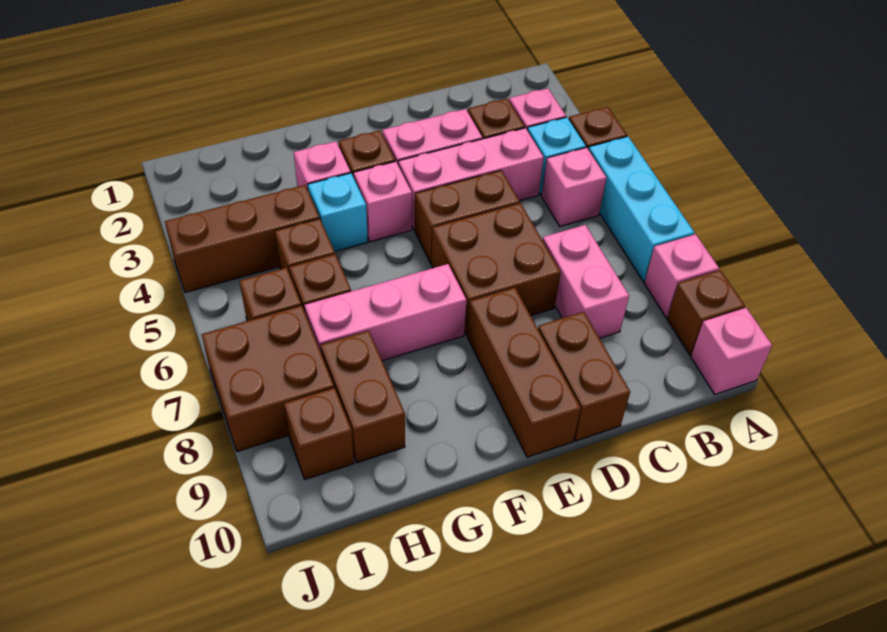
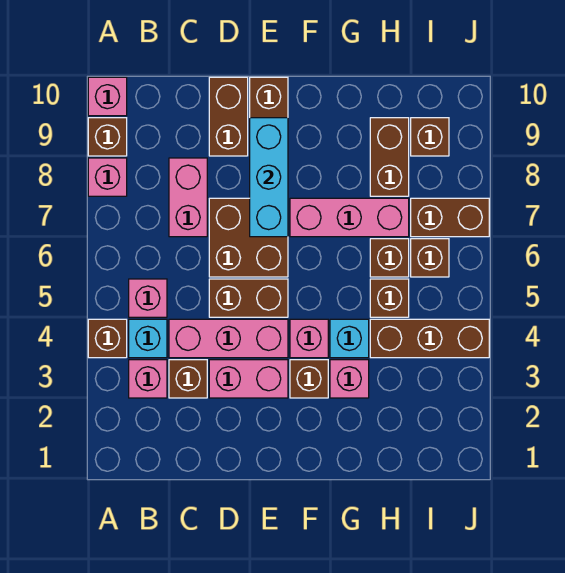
cyan 1x3 brick [588,137,694,282] -> cyan 1x3 brick moved to [250,118,288,237]
brown 2x2 brick [201,306,334,452] -> brown 1x2 brick [411,198,489,237]

